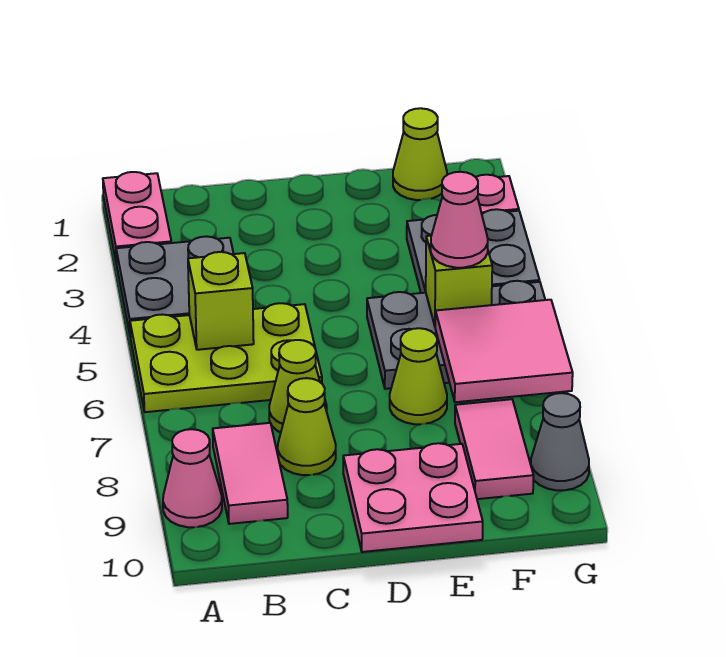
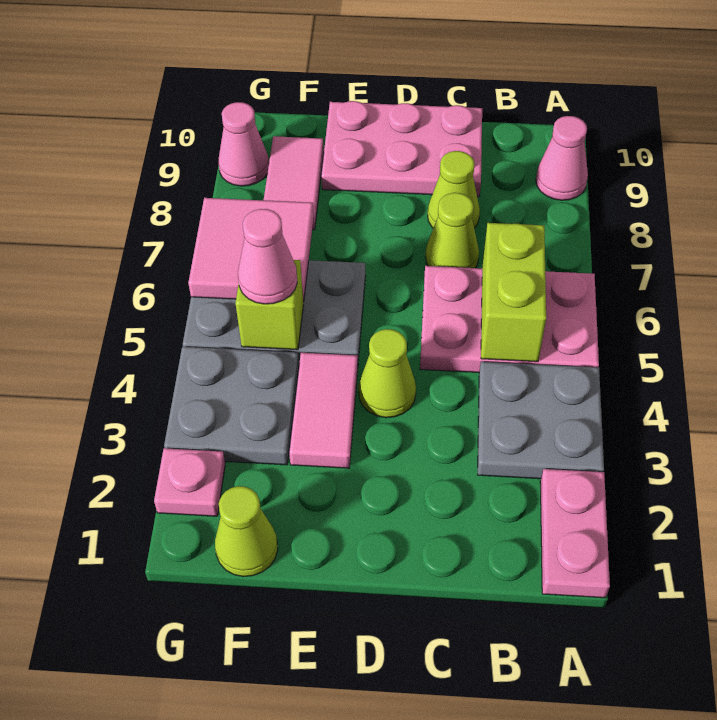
lime 2x3 plate [130,303,322,412] -> pink 2x3 plate [420,266,599,373]
lime 1x1 brick [188,252,254,350] -> lime 1x2 brick [481,223,546,362]
pink 1x2 tile [213,423,288,524] -> pink 1x2 tile moved to [289,353,358,468]
pink 2x2 plate [343,443,483,552] -> pink 2x3 plate [321,101,482,197]
lime 1x1 cone [390,328,447,424] -> lime 1x1 cone moved to [359,329,416,418]
grey 1x1 cone [531,393,589,490] -> pink 1x1 cone [218,102,269,186]

